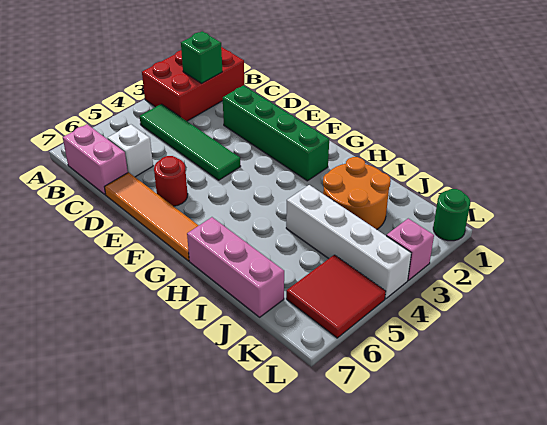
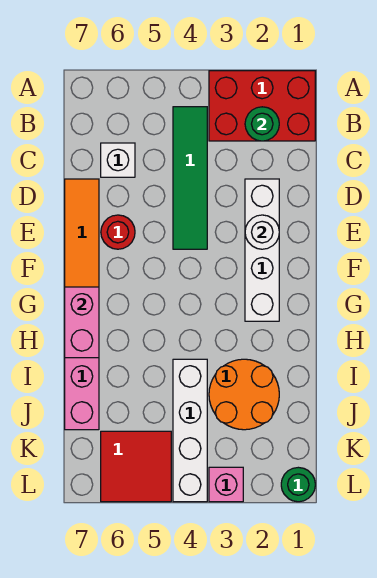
green 1x1 brick [181,31,222,83] -> green 1x1 round brick [245,107,279,141]
pink 1x2 brick [63,124,128,195] -> pink 1x2 brick moved to [65,287,99,358]
green 1x4 brick [223,85,329,181] -> white 1x4 brick [245,179,279,321]
none -> white 1x1 round brick [245,215,279,249]

